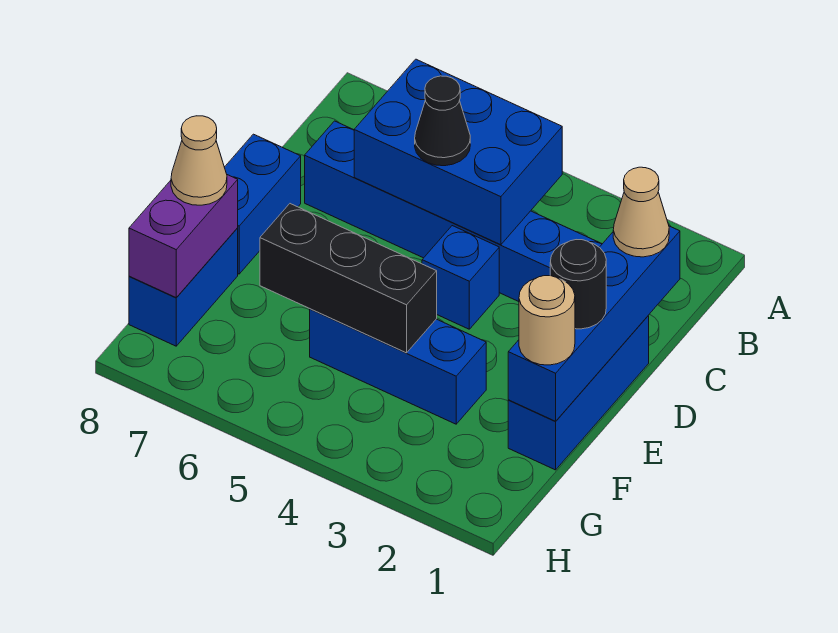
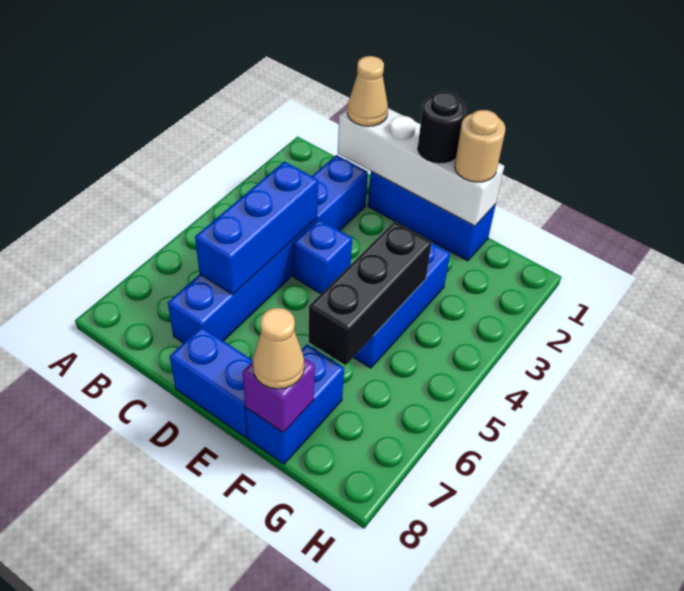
blue 2x3 brick [354,59,562,245] -> blue 1x3 brick [195,162,318,295]
blue 1x4 brick [508,226,680,421] -> white 1x4 brick [338,108,504,226]
black 1x1 cone [415,76,470,166] -> none
blue 1x2 brick [129,228,238,346] -> blue 1x2 brick turned to [245,344,344,464]
purple 1x2 brick [129,175,238,298] -> purple 1x1 brick [243,358,315,433]

